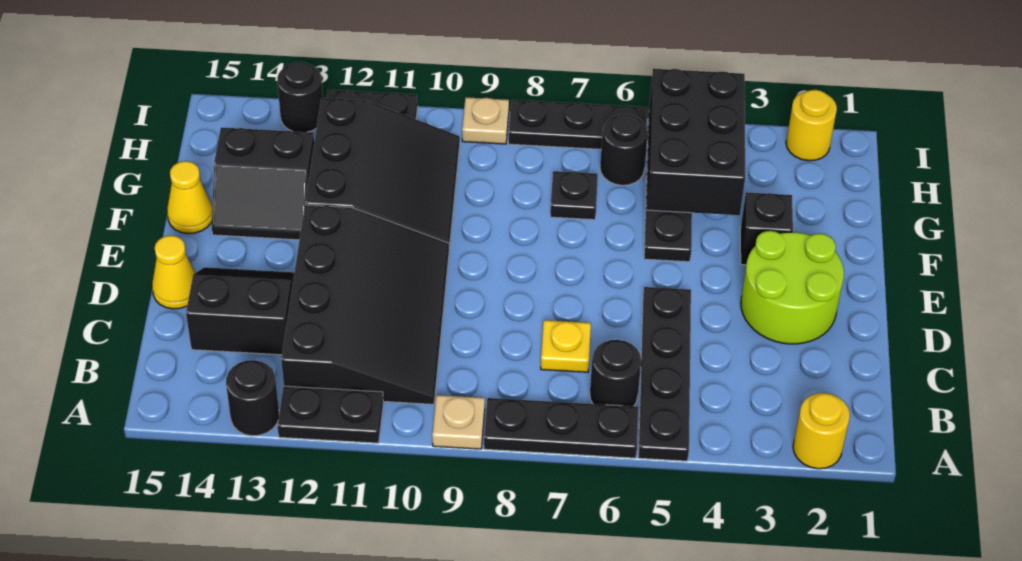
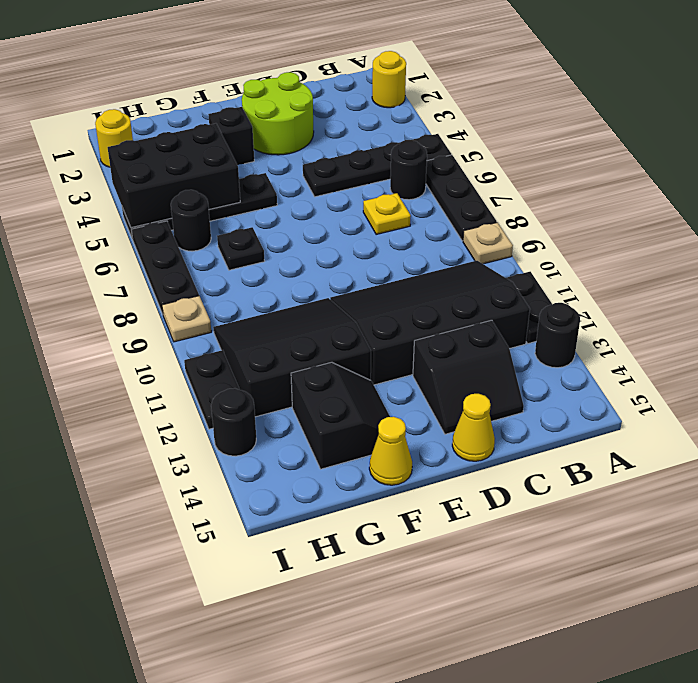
black 2x2 slope [186,267,294,355] -> black 2x2 slope turned to [413,320,524,434]

